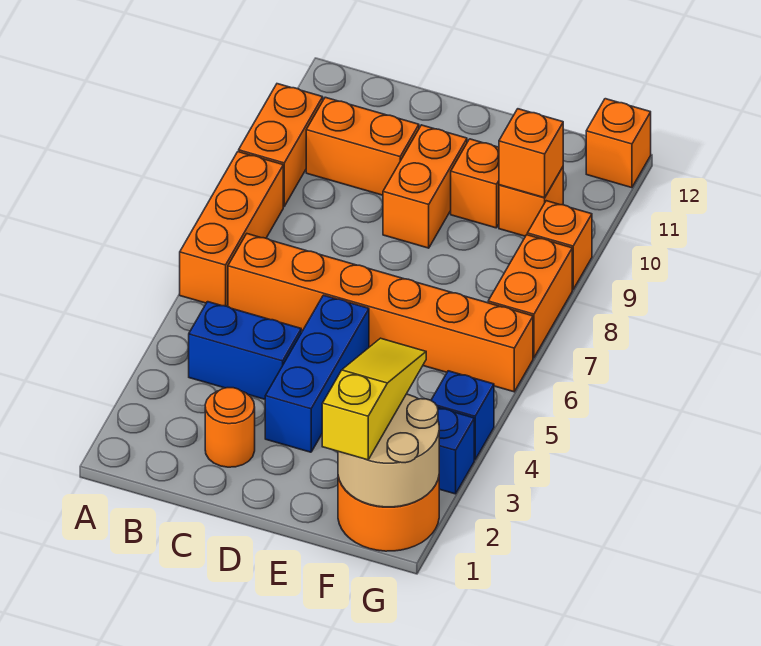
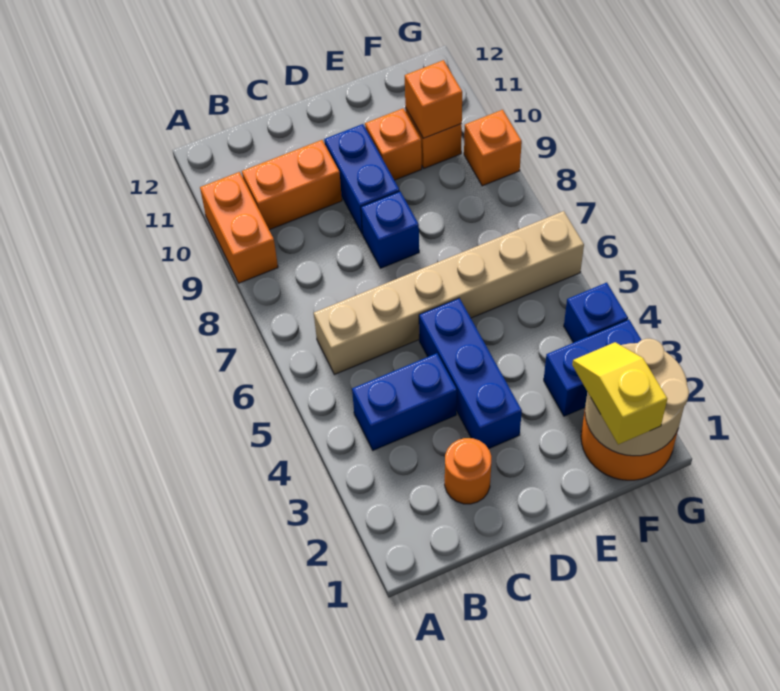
orange 1x3 brick [180,152,283,306] -> none
orange 1x6 brick [228,234,533,392] -> tan 1x6 brick [314,211,584,375]
none -> blue 1x1 brick [361,192,419,268]
orange 1x2 brick [383,125,467,248] -> blue 1x2 brick [324,124,400,234]
yellow 1x3 slope [322,338,426,460] -> yellow 1x2 slope [572,342,667,445]
orange 1x2 brick [488,235,572,358] -> none
orange 1x1 brick [586,99,651,188] -> none

